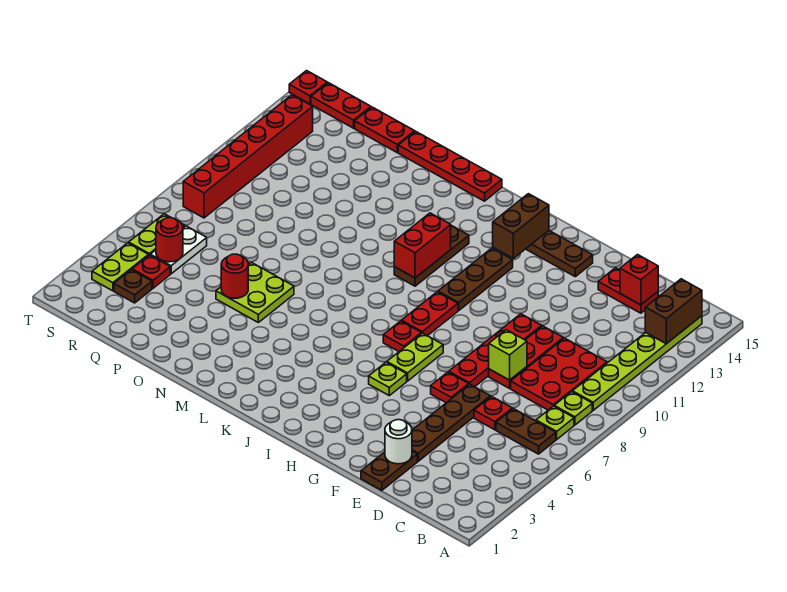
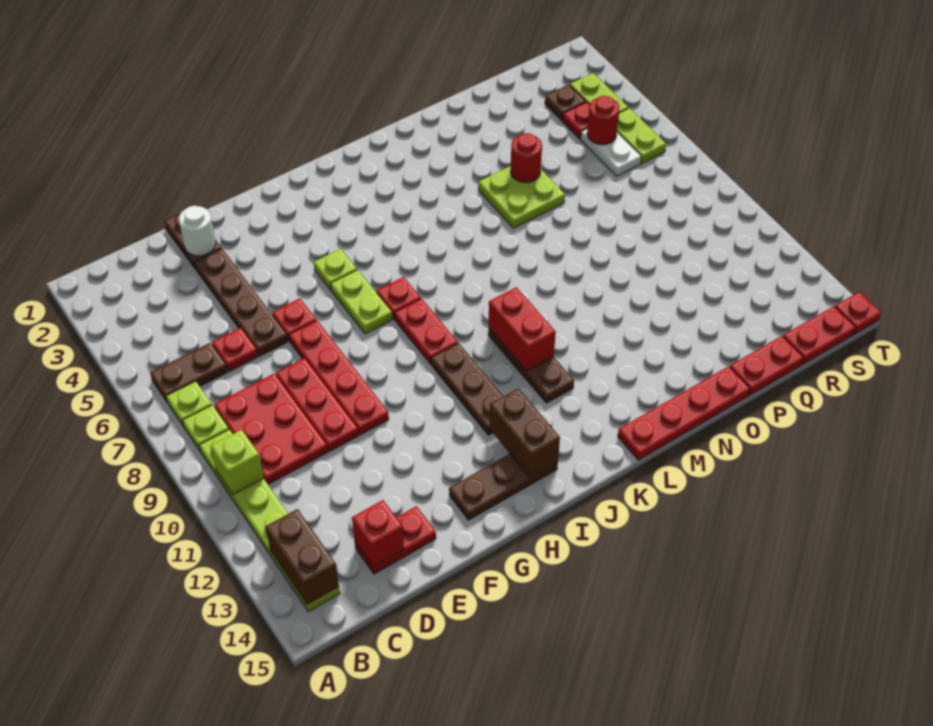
lime 1x1 brick [489,330,527,380] -> lime 1x1 brick moved to [211,430,263,494]
red 1x6 brick [183,95,313,218] -> none

